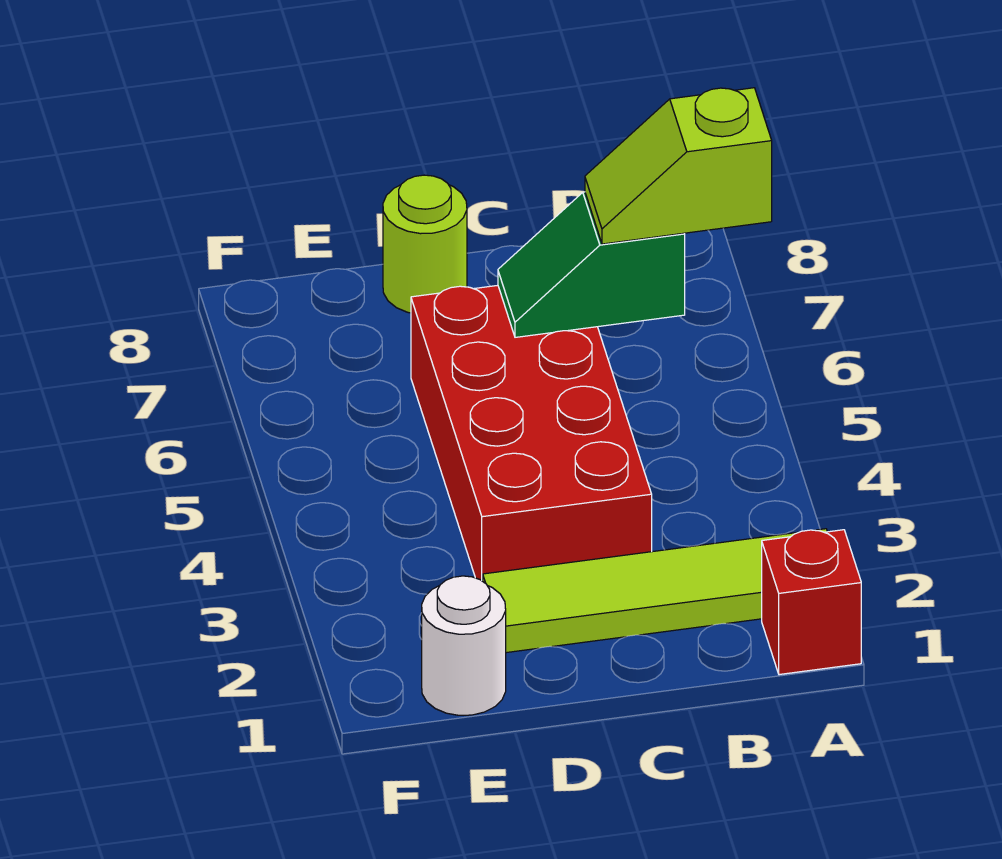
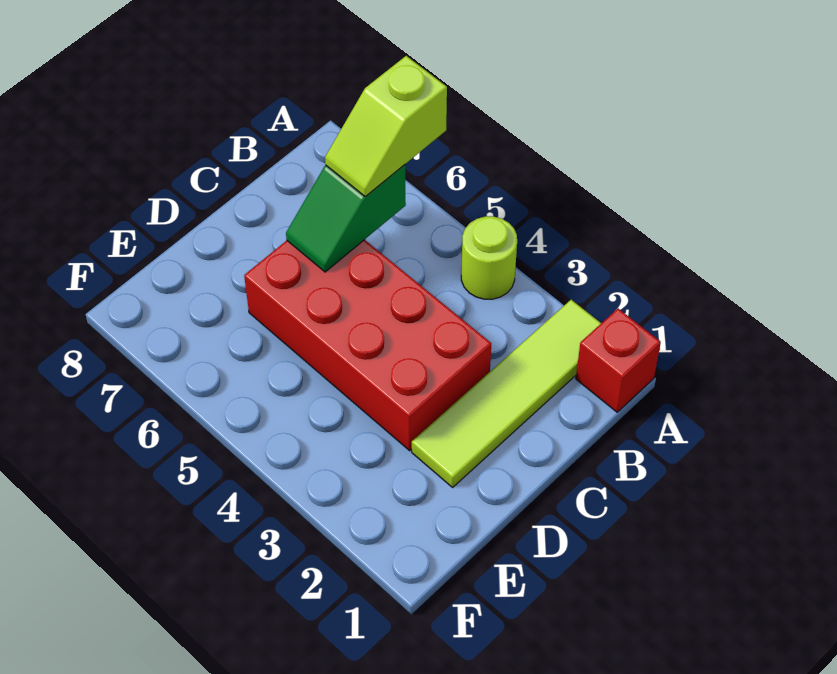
lime 1x1 round brick [383,175,467,313] -> lime 1x1 round brick moved to [461,216,517,299]
white 1x1 round brick [422,576,506,715] -> none

